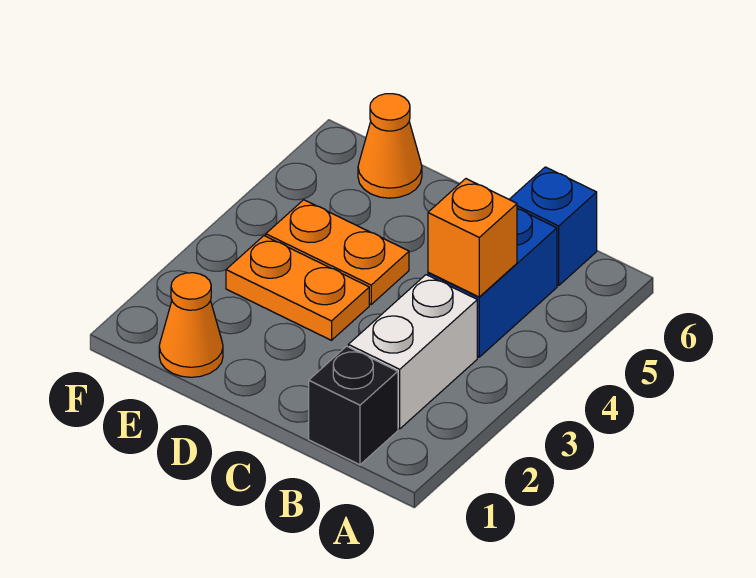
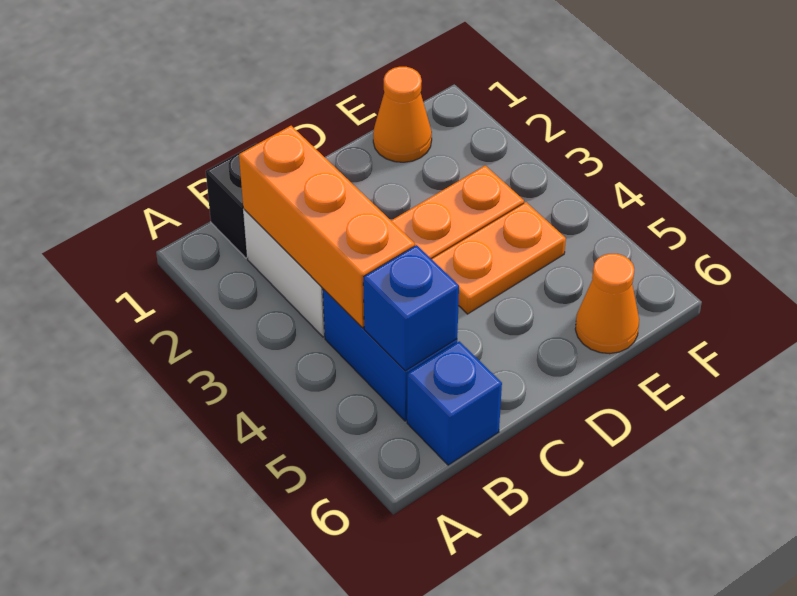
orange 1x1 brick [428,179,517,297] -> orange 1x3 brick [239,126,415,328]
none -> blue 1x1 brick [363,245,459,371]

